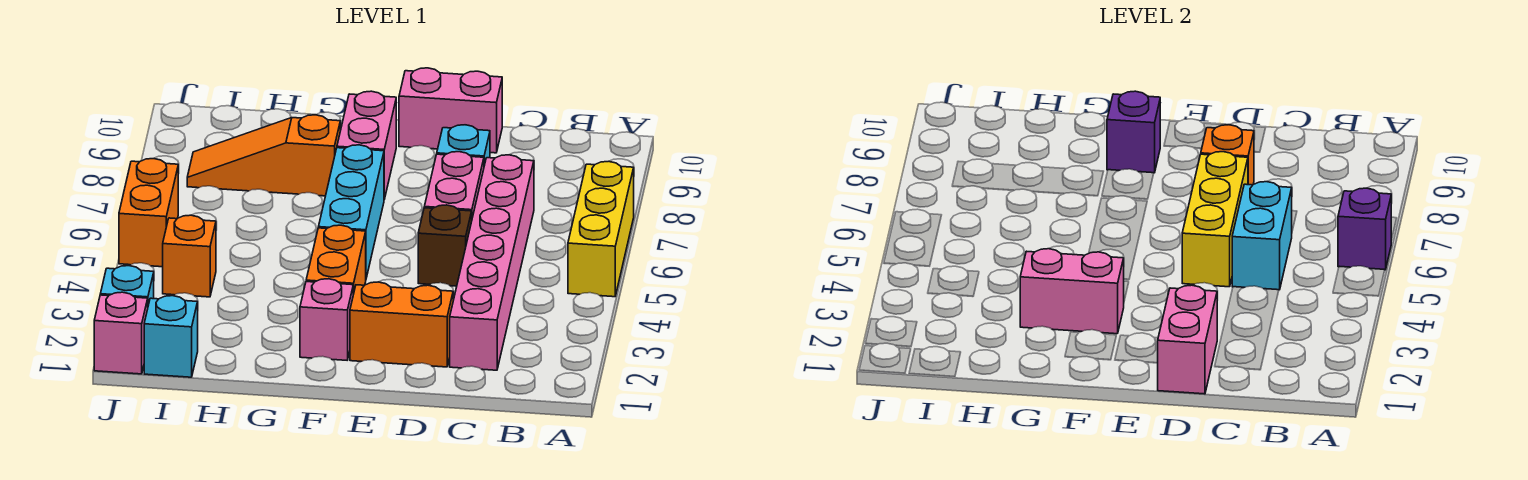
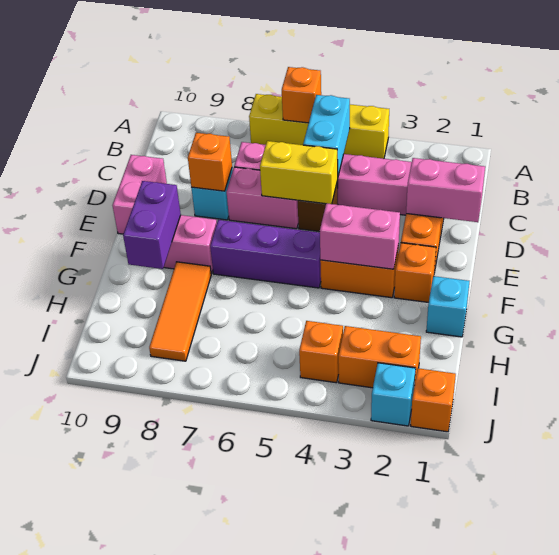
yellow 1x3 brick [568,161,634,297] -> yellow 1x4 brick [249,94,389,159]
purple 1x1 brick [1338,188,1391,270] -> orange 1x1 brick [282,67,321,123]
cyan 1x2 brick [1232,182,1292,290] -> cyan 1x2 brick turned to [303,95,350,176]
yellow 1x3 brick [1182,152,1248,287] -> yellow 1x2 brick [260,141,338,204]
pink 1x1 brick [300,279,353,360] -> orange 1x1 brick [394,243,436,302]
pink 1x2 brick [1020,249,1124,334] -> pink 1x2 brick turned to [320,203,400,269]
cyan 1x3 brick [318,145,384,278] -> purple 1x3 brick [210,220,321,288]
purple 1x1 brick [1107,91,1160,173] -> purple 1x2 brick [123,181,181,269]
orange 1x3 slope [187,115,340,196] -> orange 1x3 tile [149,262,211,361]
cyan 1x1 brick [144,296,198,377] -> cyan 1x1 brick moved to [426,276,469,337]
pink 1x1 brick [94,292,148,374] -> orange 1x1 brick [411,368,456,432]
orange 1x2 brick [119,159,178,267] -> orange 1x2 brick moved to [338,326,421,388]

